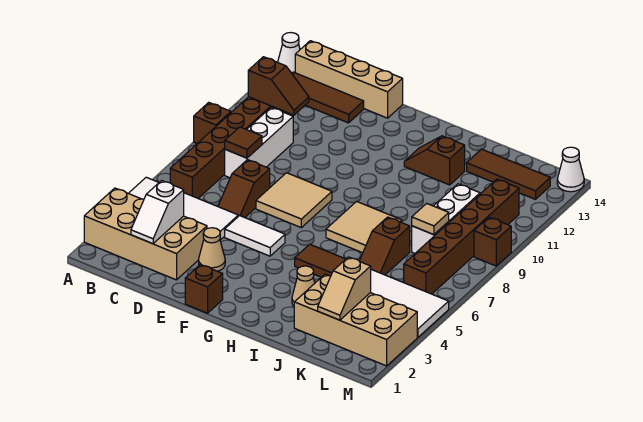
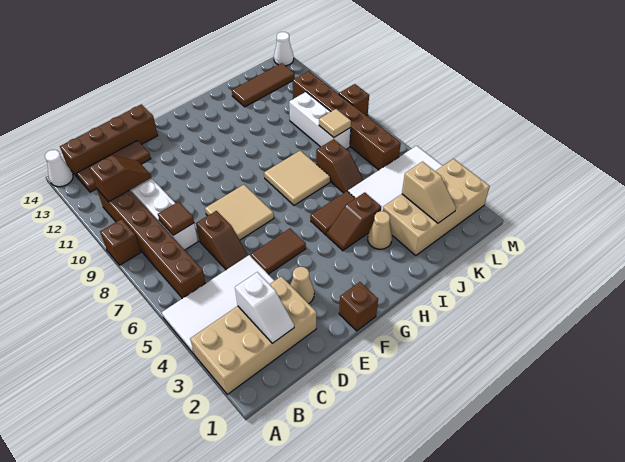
tan 1x4 brick [295,41,403,118] -> brown 1x4 brick [60,104,158,178]
white 1x2 tile [225,216,285,256] -> brown 1x2 tile [250,229,306,274]
brown 1x2 slope [404,136,465,185] -> brown 1x2 slope moved to [327,192,381,251]

